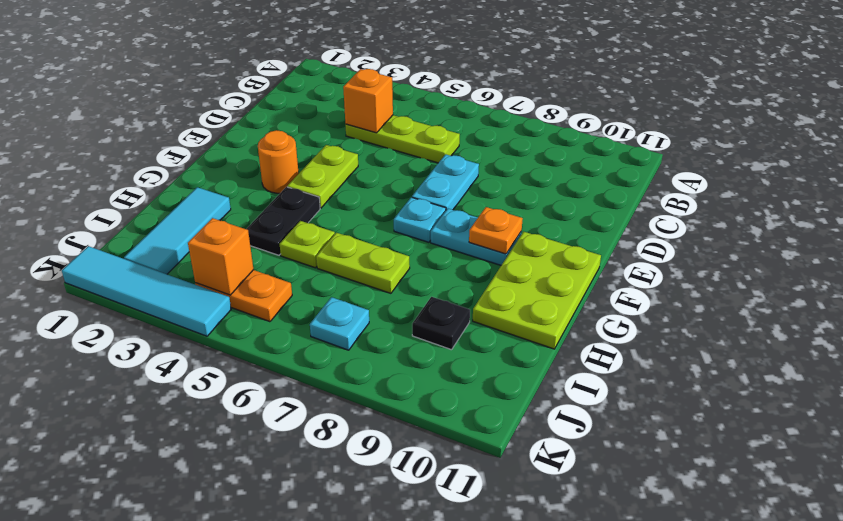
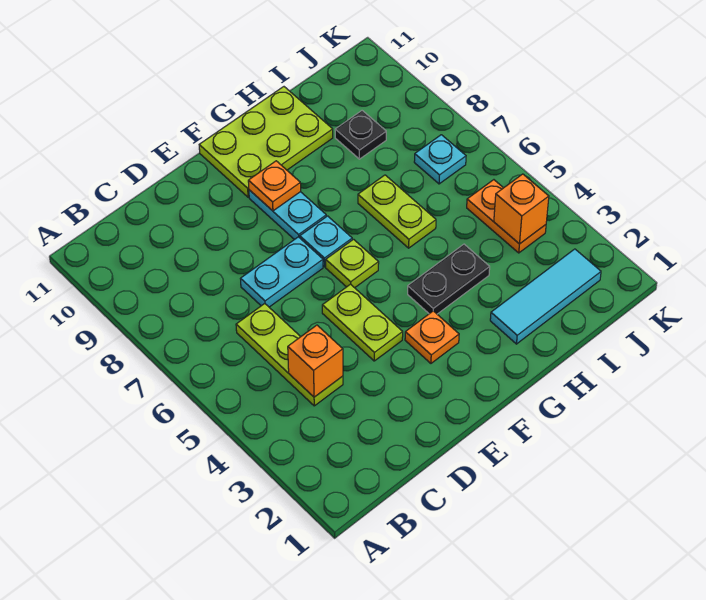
lime 1x2 plate [287,145,358,208] -> lime 1x2 plate turned to [322,284,403,361]
orange 1x1 round brick [258,130,299,193] -> orange 1x1 plate [405,311,459,363]
lime 1x1 plate [280,221,335,268] -> lime 1x1 plate moved to [326,239,379,288]
cyan 1x4 tile [62,246,231,336] -> none

